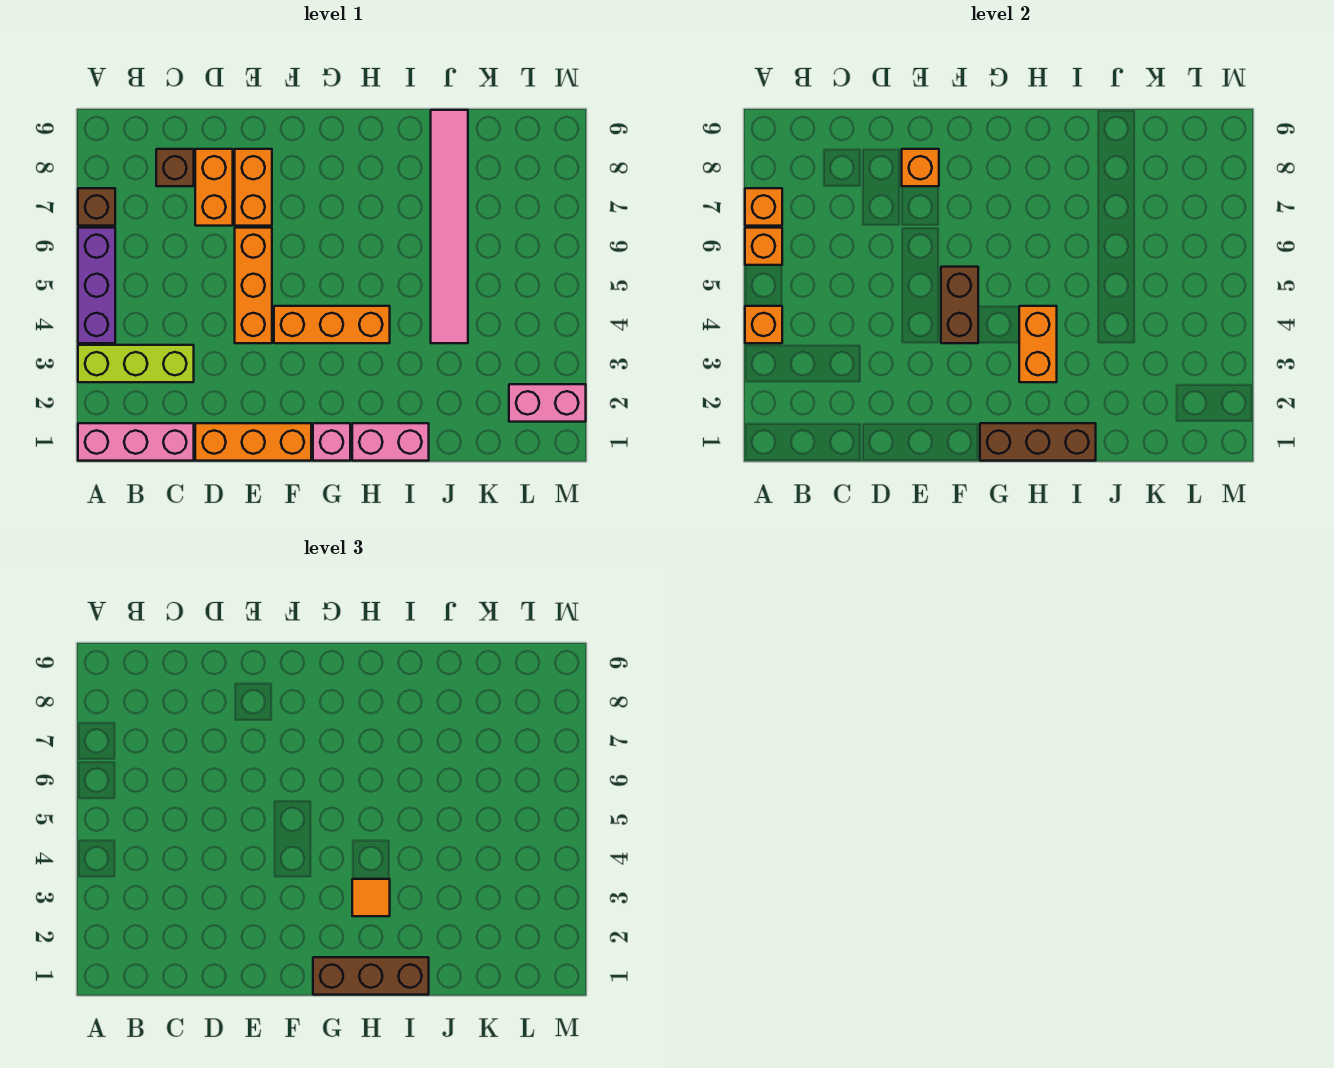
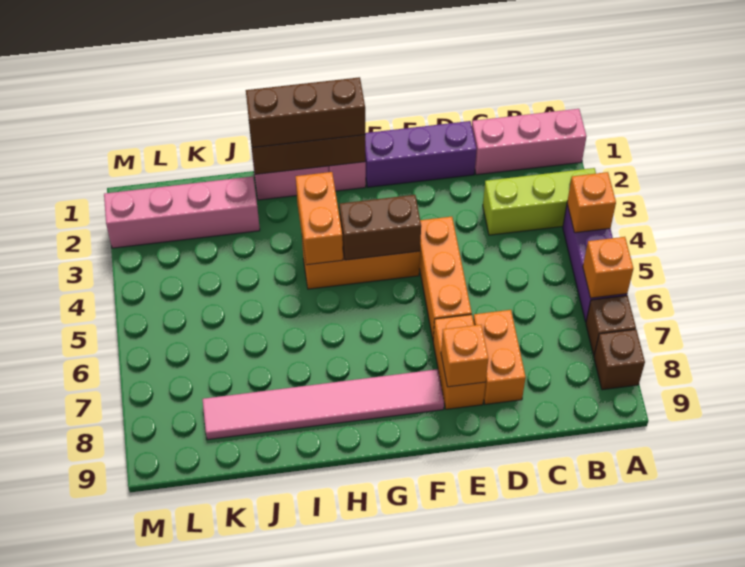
orange 1x1 brick [745,188,782,226] -> none
brown 1x1 brick [156,149,194,186] -> brown 1x1 brick moved to [594,329,645,390]
orange 1x3 brick [195,423,311,461] -> purple 1x3 brick [365,121,477,187]
brown 1x2 brick [941,267,978,343] -> brown 1x2 brick turned to [339,195,421,260]
orange 1x1 tile [352,879,390,916] -> none
pink 1x6 tile [431,110,468,343] -> pink 1x6 tile turned to [203,369,444,440]
pink 1x2 brick [509,384,586,422] -> pink 1x4 brick [104,176,260,248]

